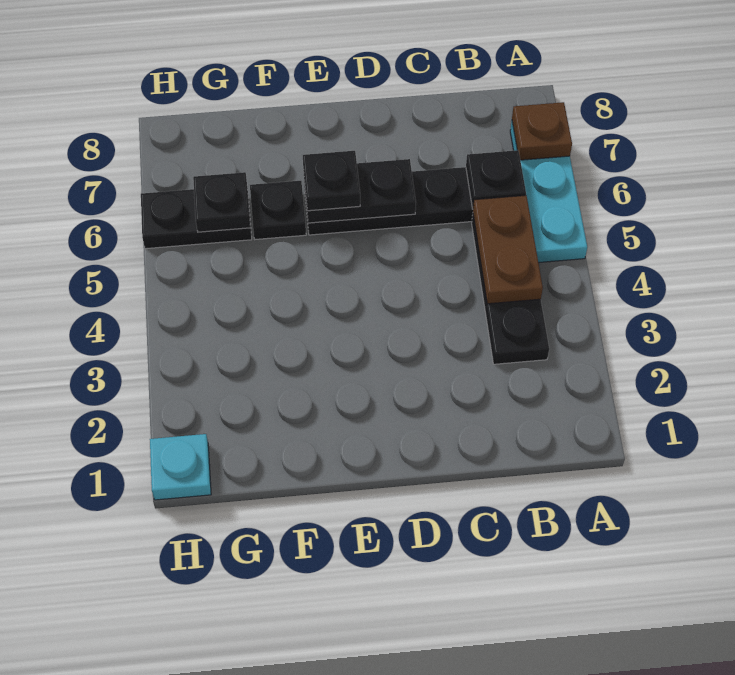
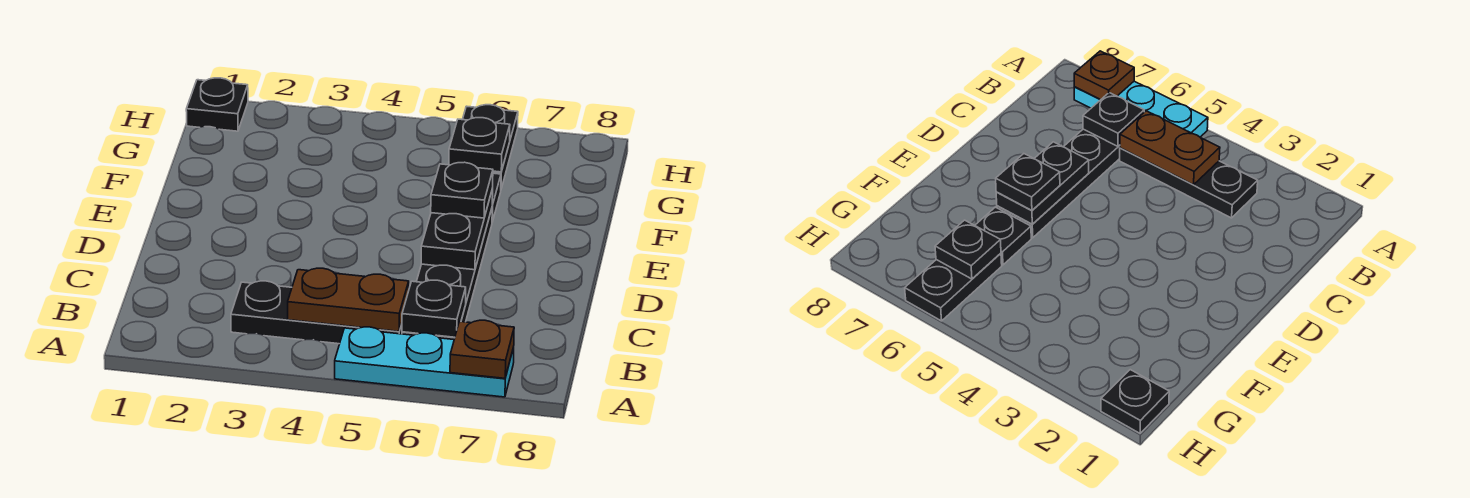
cyan 1x1 plate [150,434,211,500] -> black 1x1 plate [186,78,248,131]

